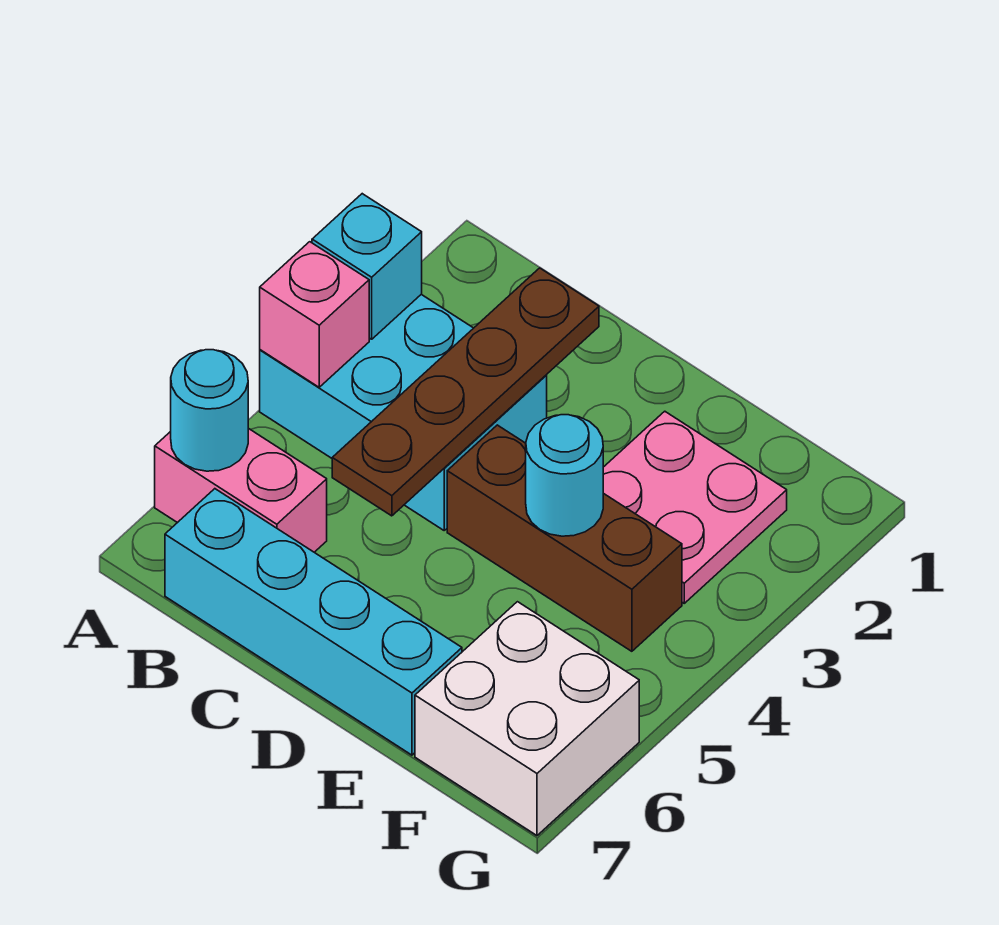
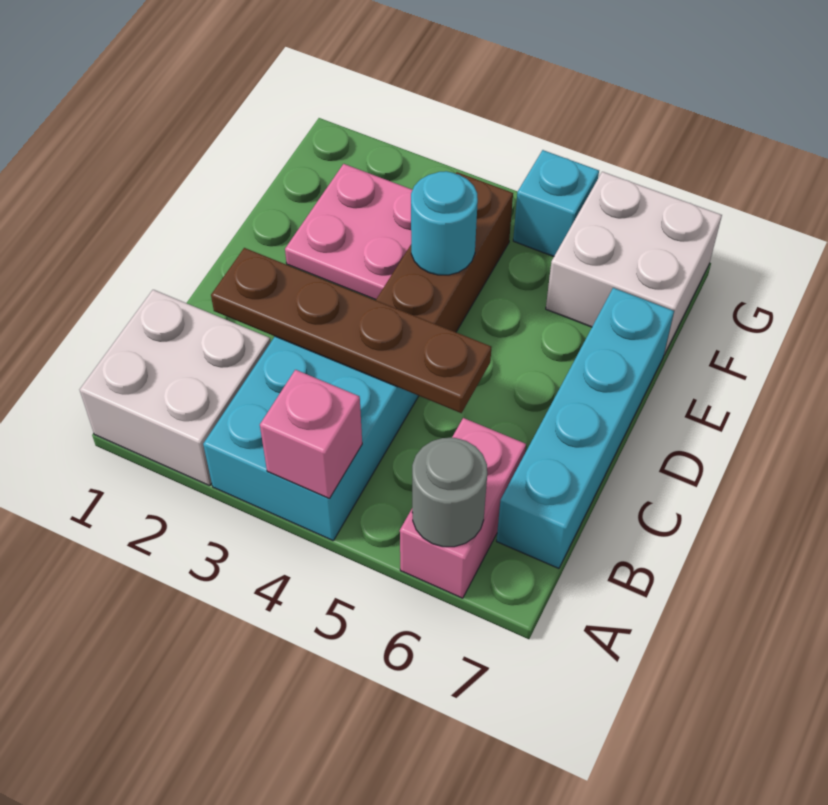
none -> white 2x2 brick [80,290,271,486]
cyan 1x1 brick [312,194,422,339] -> cyan 1x1 brick moved to [513,150,599,257]
cyan 1x1 round brick [171,350,248,471] -> grey 1x1 round brick [412,438,487,547]

